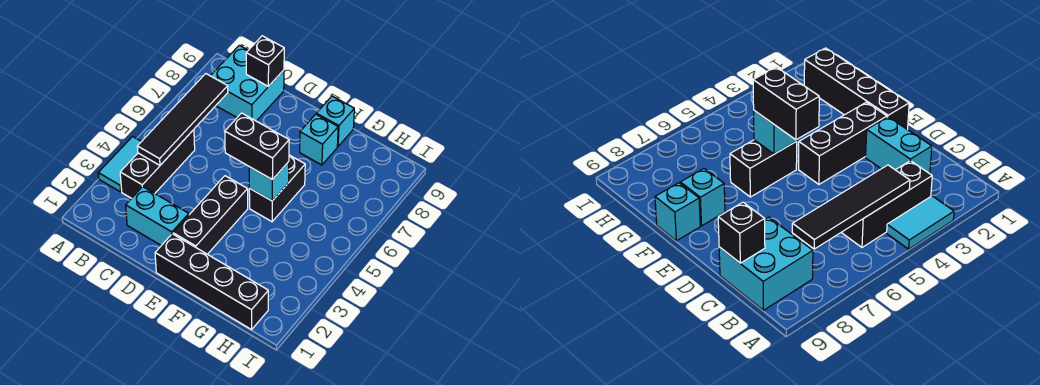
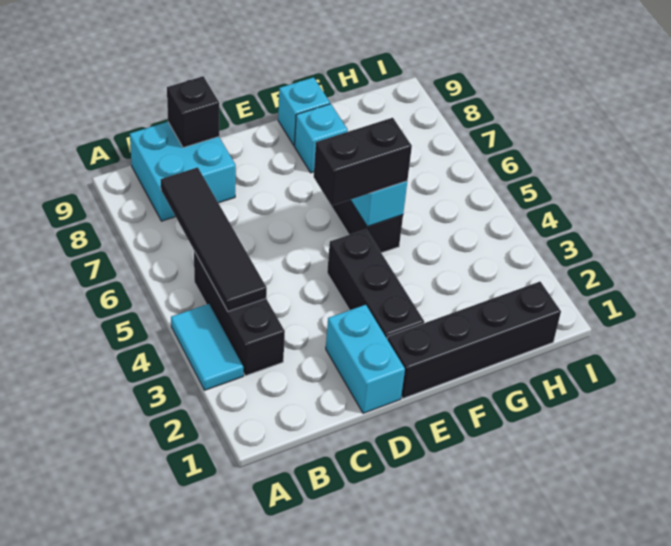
cyan 1x2 brick [126,187,189,246] -> cyan 1x2 brick turned to [326,305,405,413]

